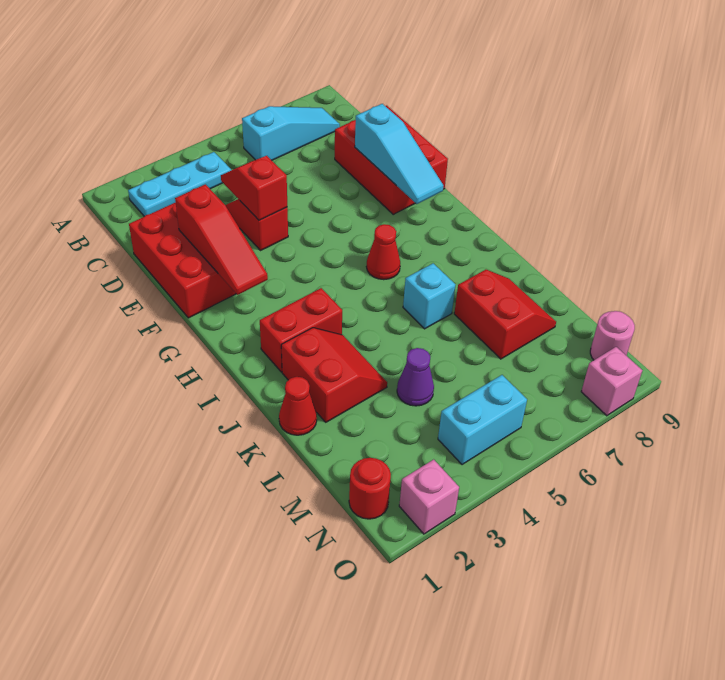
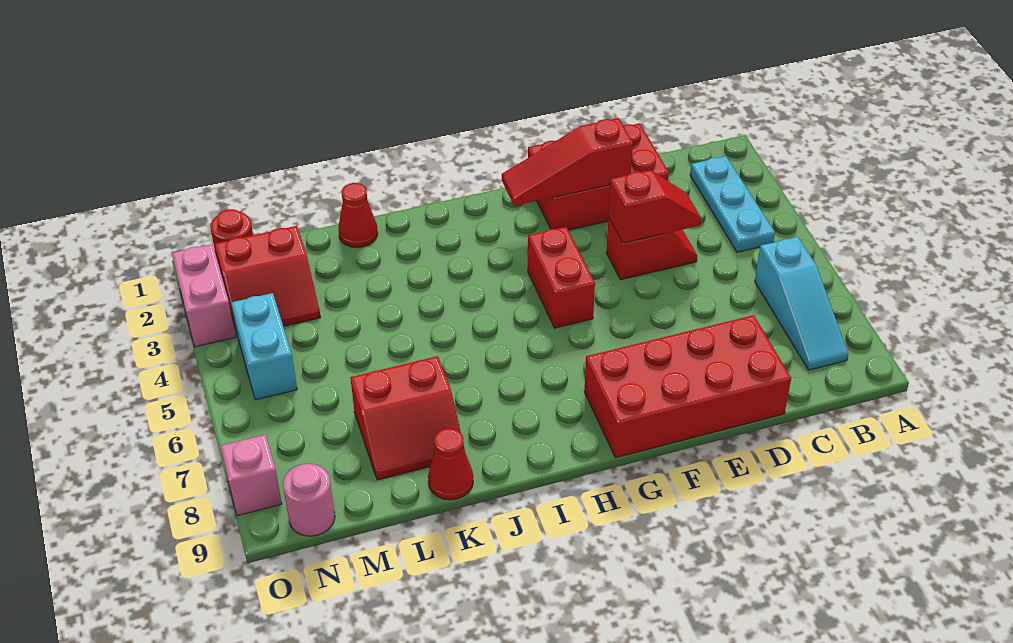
red 2x3 brick [335,106,448,214] -> red 2x4 brick [584,315,791,458]
cyan 1x3 slope [355,104,443,204] -> none
red 1x1 cone [366,224,400,280] -> red 1x1 cone moved to [428,429,473,500]
red 1x2 brick [260,288,342,372] -> red 1x2 brick moved to [528,227,595,328]
red 2x2 slope [281,328,387,422] -> red 2x2 slope moved to [215,226,321,332]
cyan 1x1 brick [403,263,455,329] -> none
purple 1x1 cone [397,348,434,406] -> none
pink 1x1 brick [399,459,459,534] -> pink 1x2 brick [172,244,235,347]

